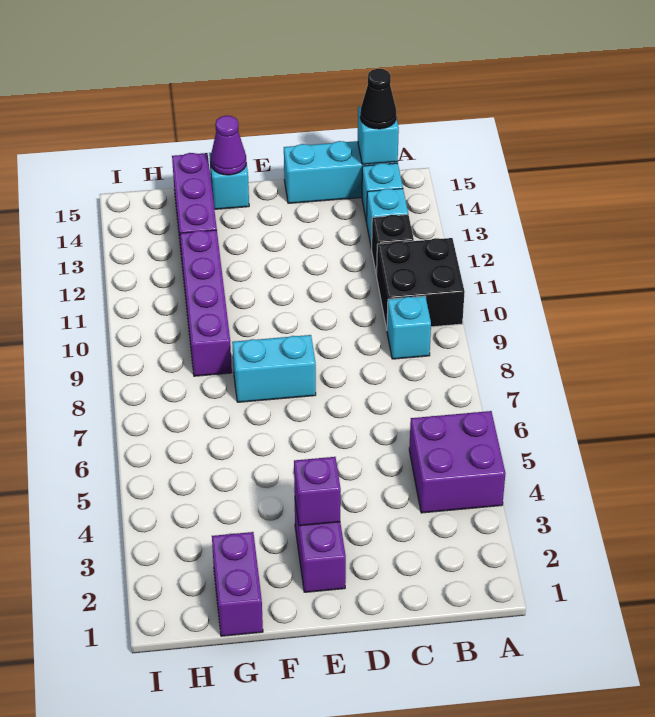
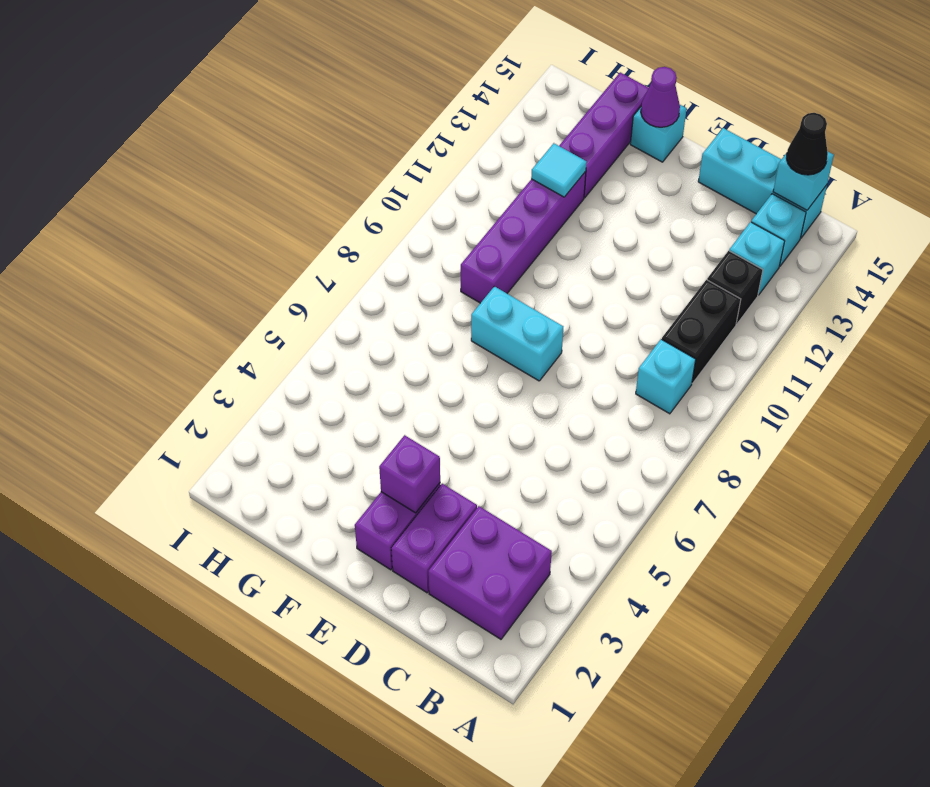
purple 2x2 brick [409,411,505,513] -> purple 2x2 brick moved to [428,506,552,639]
black 2x2 brick [377,238,465,329] -> black 1x2 brick [662,280,741,383]
purple 1x2 brick [212,532,263,636] -> purple 1x2 brick moved to [391,484,477,593]
none -> cyan 1x1 tile [531,143,587,197]

